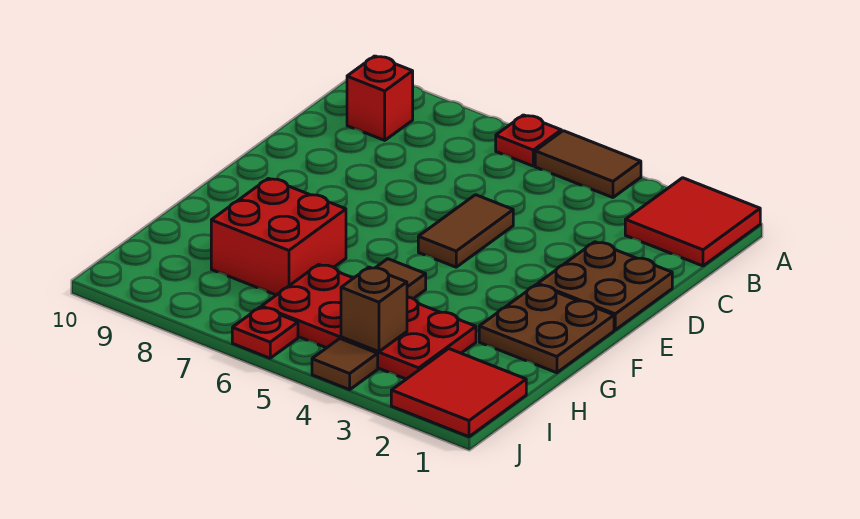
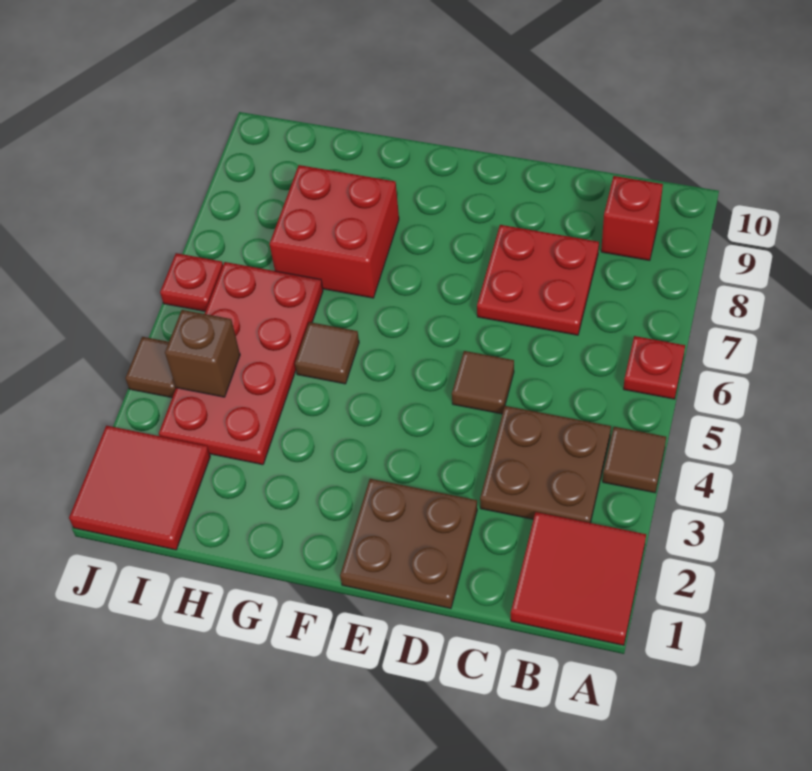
brown 1x2 tile [535,131,641,198] -> brown 1x1 tile [603,427,666,493]
none -> red 2x2 plate [477,225,599,335]
brown 1x2 tile [418,195,513,267] -> brown 1x1 tile [452,351,514,414]
brown 2x2 plate [479,285,614,373] -> brown 2x2 plate moved to [480,406,611,523]

